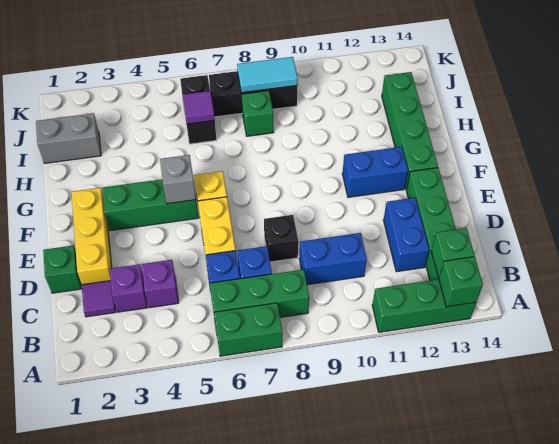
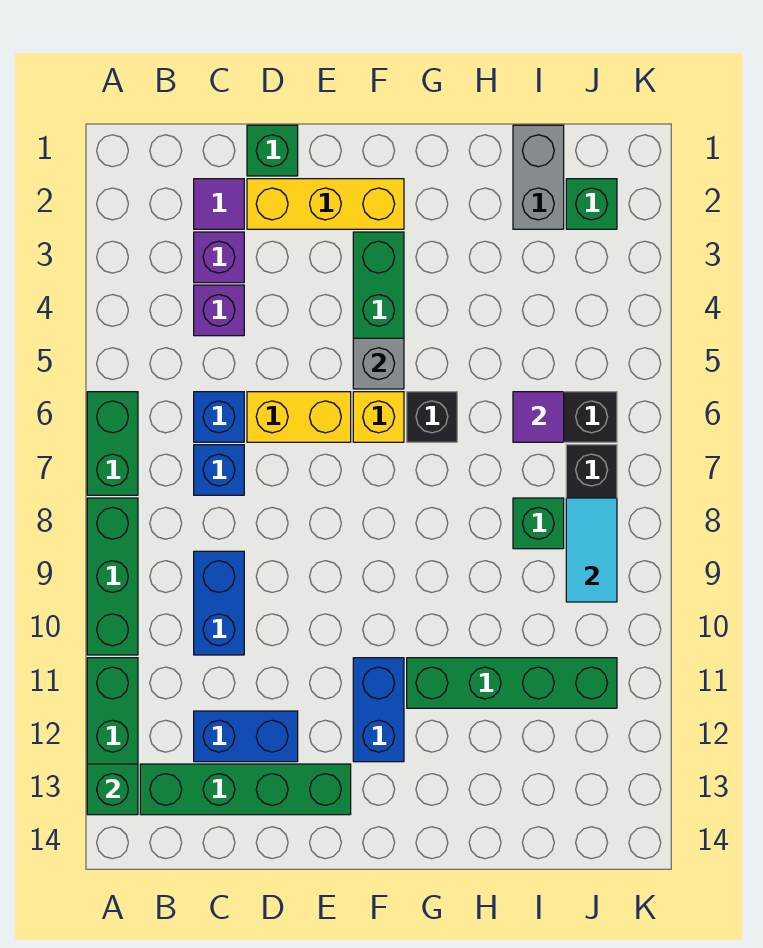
green 1x3 brick [210,270,309,319] -> green 1x3 brick moved to [87,498,138,655]
green 1x1 brick [431,228,474,277] -> green 1x1 brick moved to [566,179,617,229]
black 1x1 brick [264,215,298,262] -> black 1x1 brick moved to [407,392,457,442]
green 1x4 brick [382,72,438,189] -> green 1x4 brick moved to [407,658,617,708]

